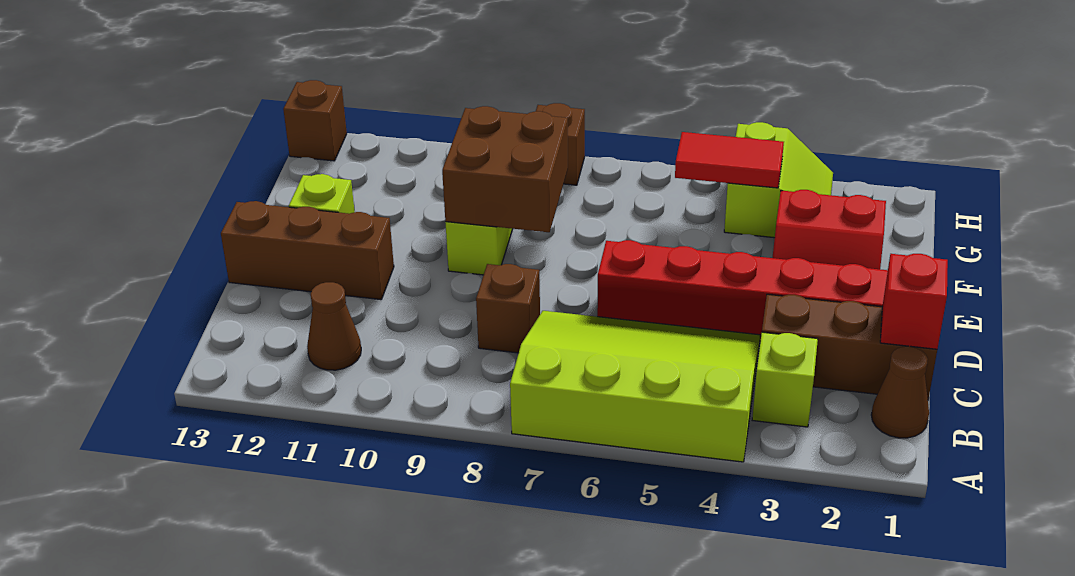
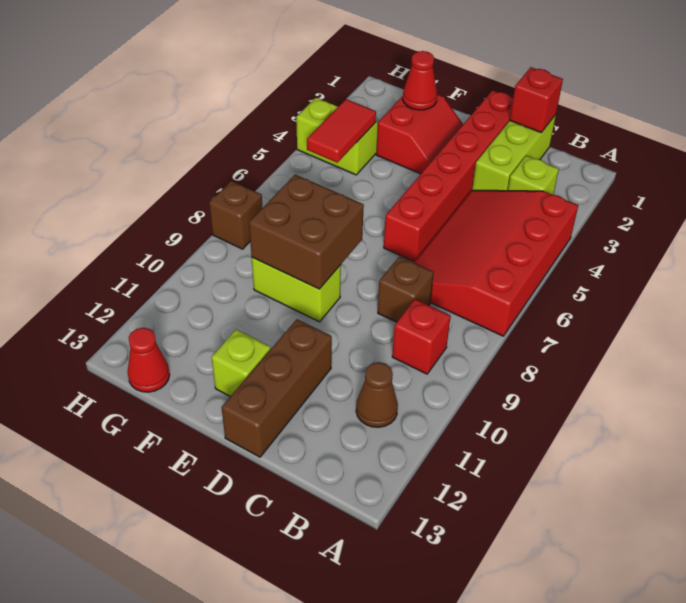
lime 3x4 slope [510,311,760,462] -> red 3x4 slope [414,190,578,336]
brown 1x1 cone [871,346,929,438] -> none
none -> red 1x1 brick [392,299,451,374]
brown 1x3 brick [762,294,937,399] -> lime 1x3 brick [472,115,556,191]
none -> red 1x1 cone [403,51,437,110]
none -> red 1x1 cone [128,328,170,392]
brown 1x1 brick [283,80,347,161] -> none

